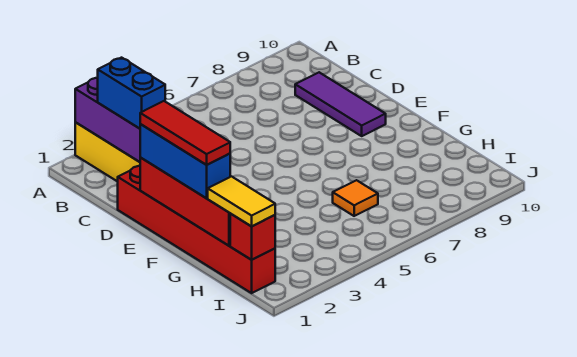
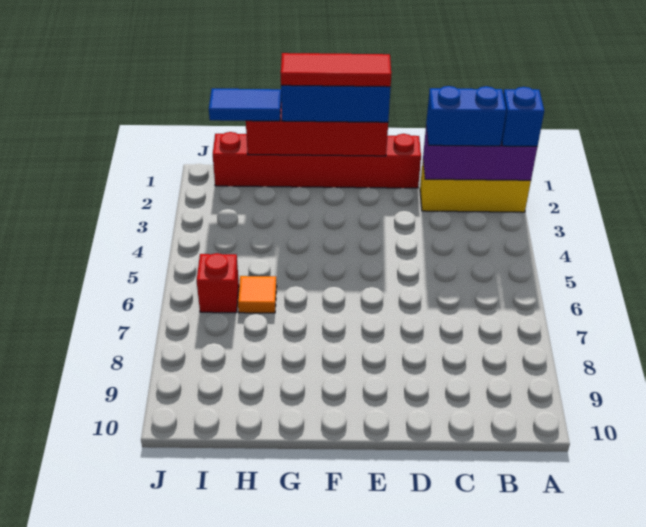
none -> blue 1x1 brick [501,87,544,146]
purple 1x3 tile [295,72,386,136] -> none
yellow 1x2 tile [208,176,275,226] -> blue 1x2 tile [209,89,281,121]
red 1x1 brick [230,214,275,260] -> red 1x1 brick moved to [197,253,239,313]

